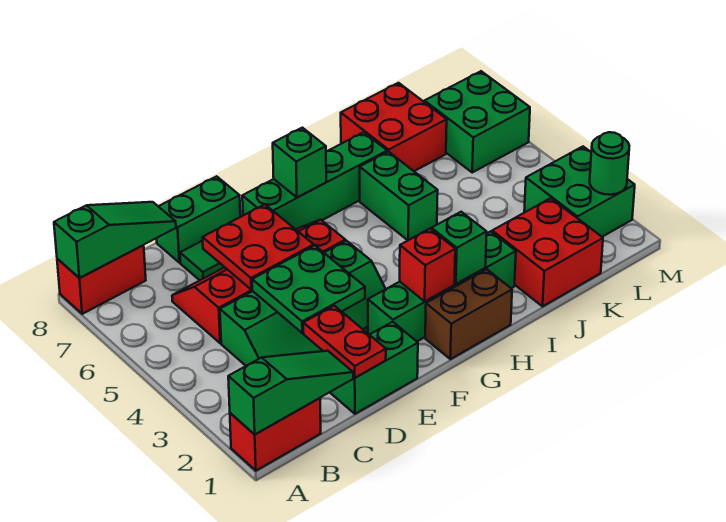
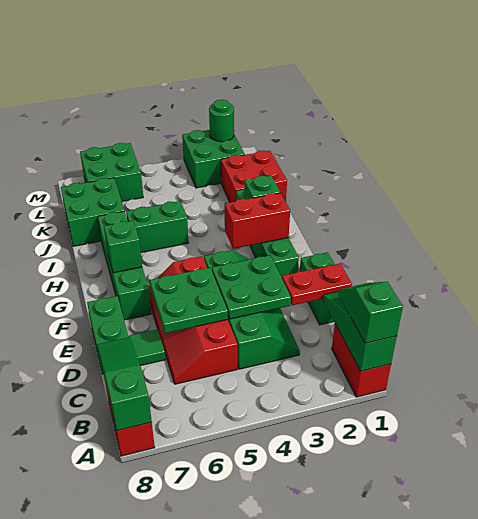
none -> green 1x2 slope [338,282,403,343]
red 2x2 plate [202,204,314,290] -> green 2x2 plate [150,268,228,333]
brown 1x2 brick [425,269,512,359] -> none
red 1x1 brick [400,229,455,301] -> red 1x2 brick [225,193,290,249]
red 2x2 brick [341,83,447,171] -> green 2x2 brick [61,178,125,246]

